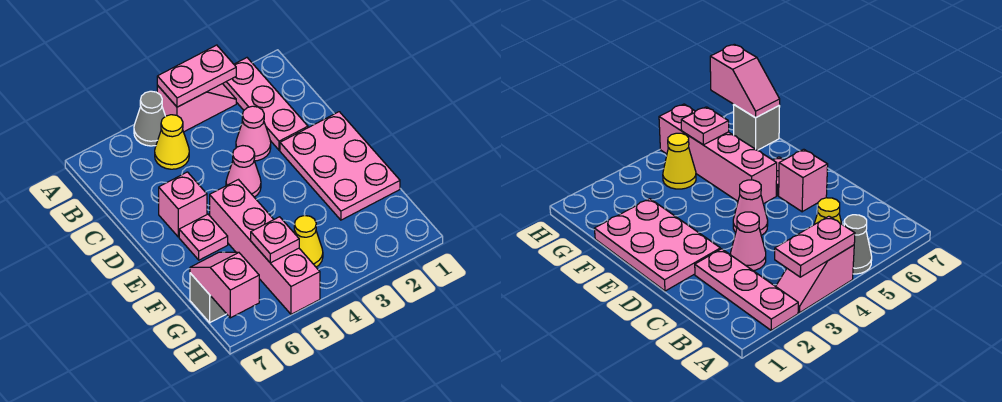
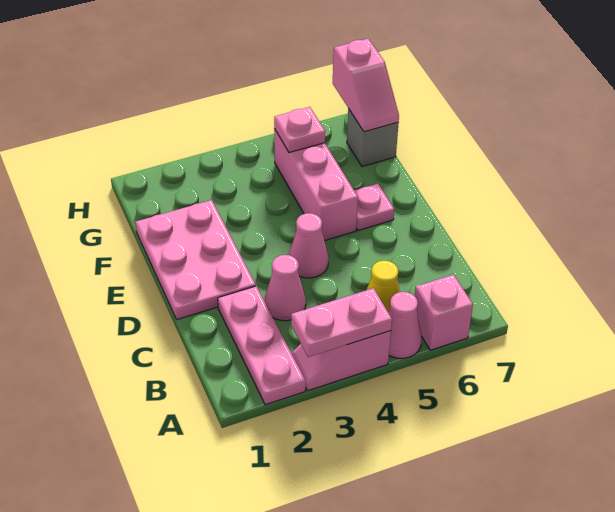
grey 1x1 cone [134,91,165,146] -> pink 1x1 cone [389,292,422,359]
pink 1x1 brick [159,172,207,237] -> pink 1x1 brick moved to [415,275,473,350]
pink 1x4 brick [210,180,320,314] -> pink 1x3 brick [274,129,358,241]
yellow 1x1 cone [294,215,323,267] -> none

